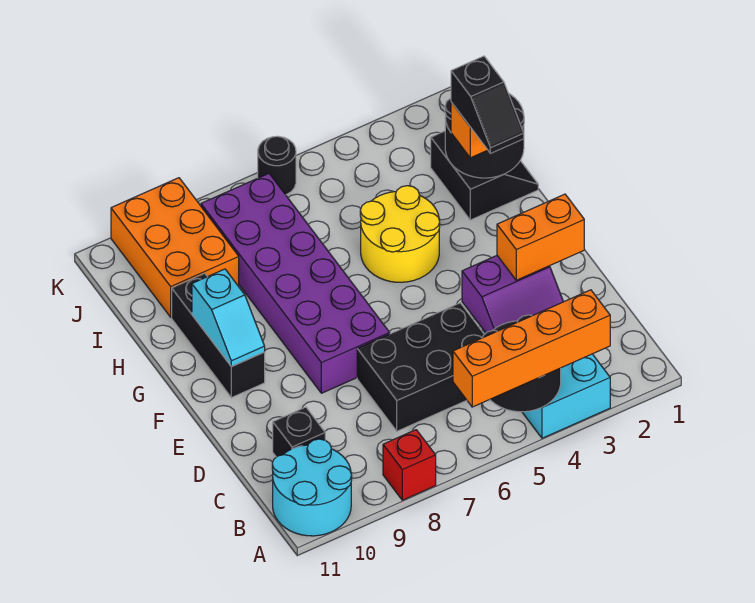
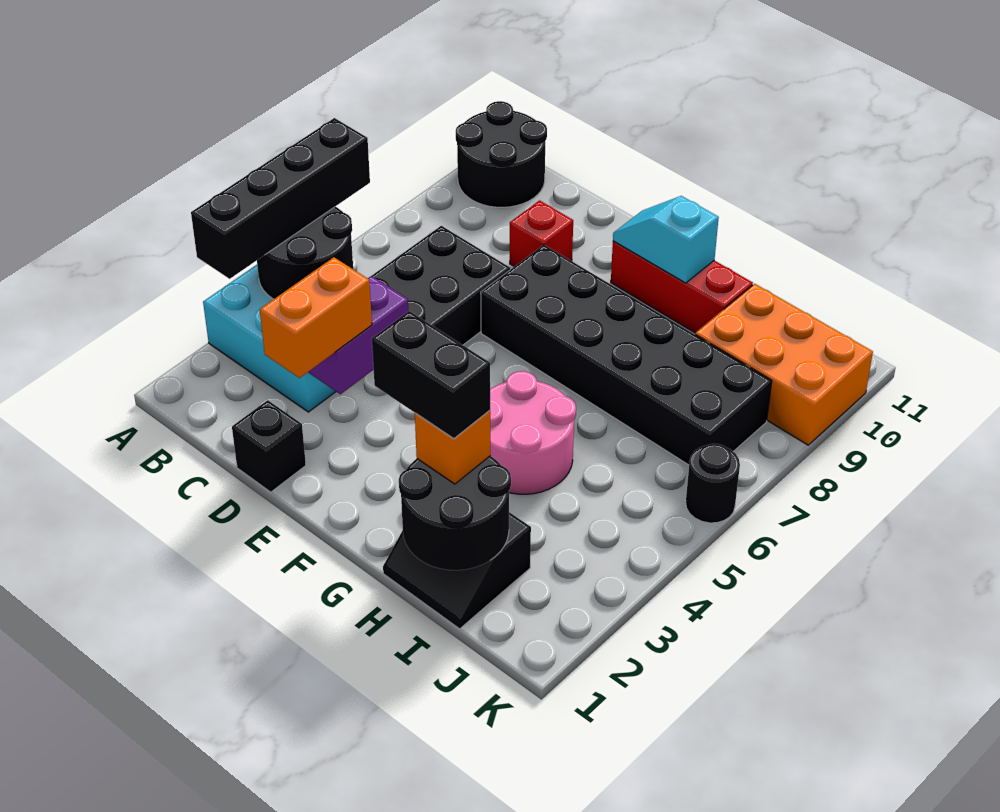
orange 1x4 brick [453,290,610,407] -> black 1x4 brick [191,118,370,279]
red 1x1 brick [383,430,436,500] -> red 1x1 brick moved to [510,200,573,267]
cyan 2x2 round brick [272,439,352,536] -> black 2x2 round brick [456,101,547,207]
black 1x1 brick [273,407,325,457] -> black 1x1 brick moved to [232,400,306,492]
purple 2x6 brick [201,174,390,393] -> black 2x6 brick [481,245,772,465]
black 1x3 brick [172,273,265,398] -> red 1x3 brick [611,241,753,333]
black 1x2 slope [451,56,524,153] -> black 1x2 brick [372,311,490,439]
yellow 2x2 round brick [360,186,440,282] -> pink 2x2 round brick [490,371,576,494]

